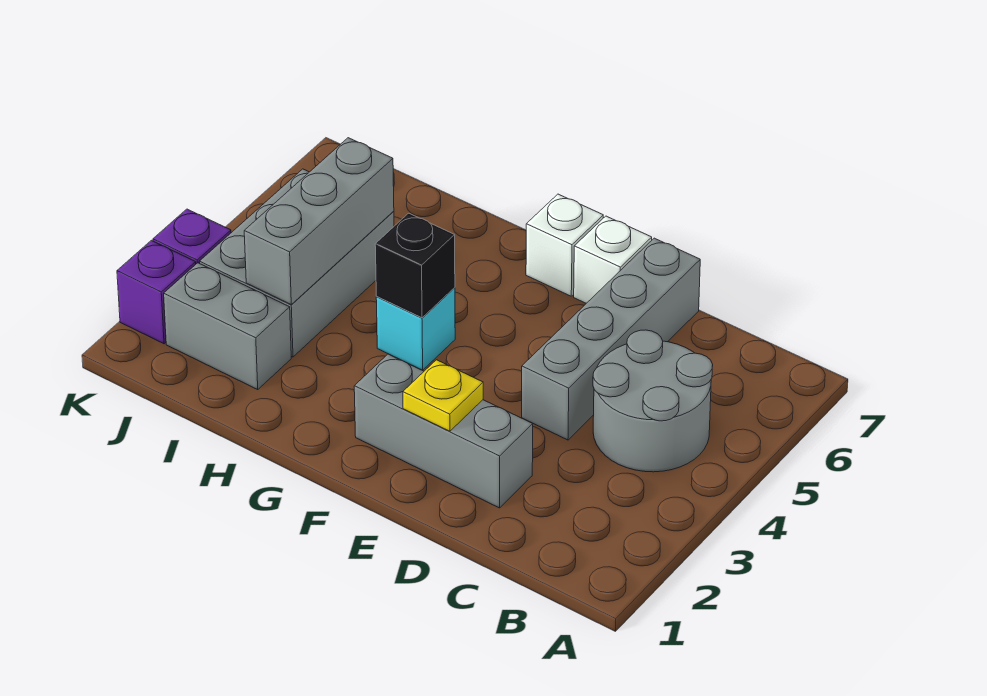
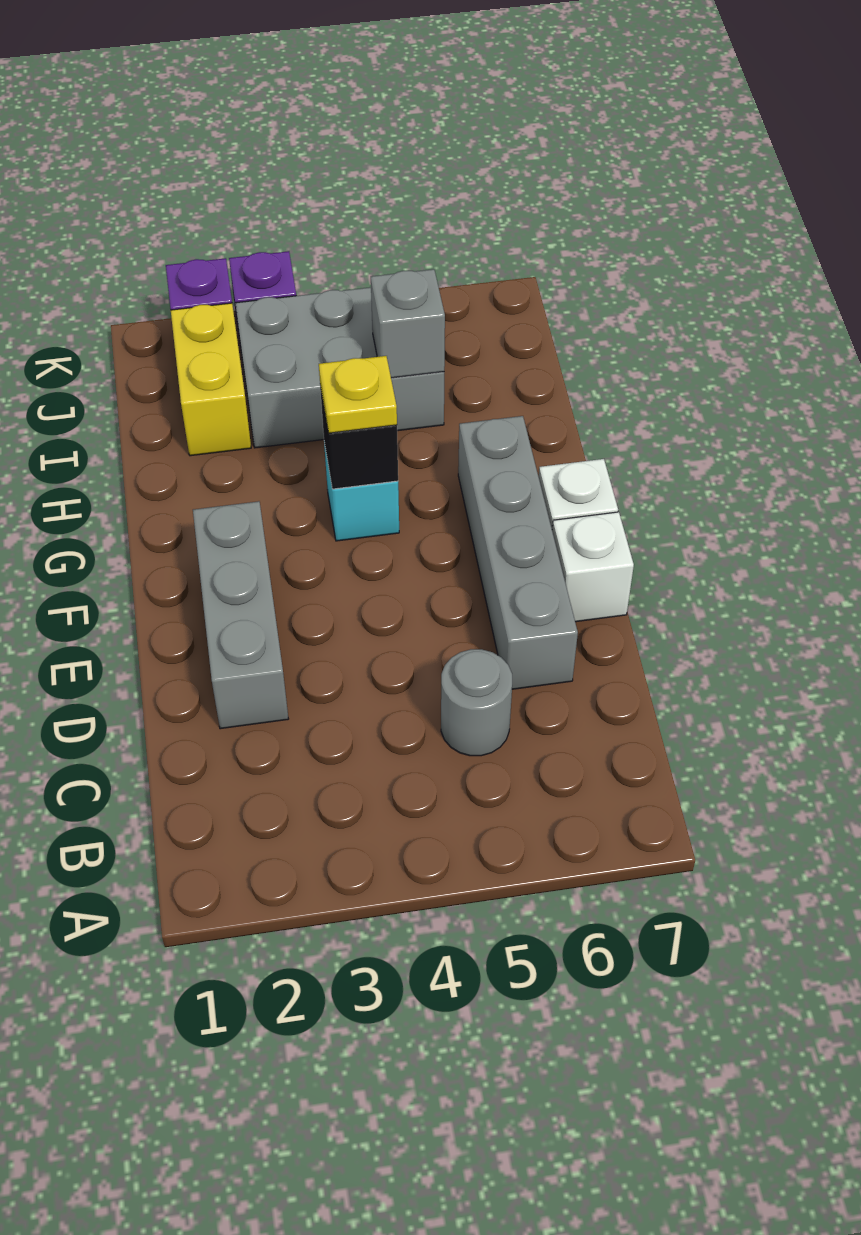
grey 2x2 round brick [593,330,713,472] -> grey 1x1 round brick [441,649,512,756]
grey 1x4 brick [522,238,700,440] -> grey 1x4 brick turned to [458,416,578,689]
yellow 1x1 plate [403,360,483,431] -> yellow 1x1 plate moved to [319,356,397,433]
grey 1x2 brick [164,263,291,389] -> yellow 1x2 brick [171,303,251,456]
grey 1x3 brick [244,138,394,304] -> grey 1x1 brick [371,269,445,378]

